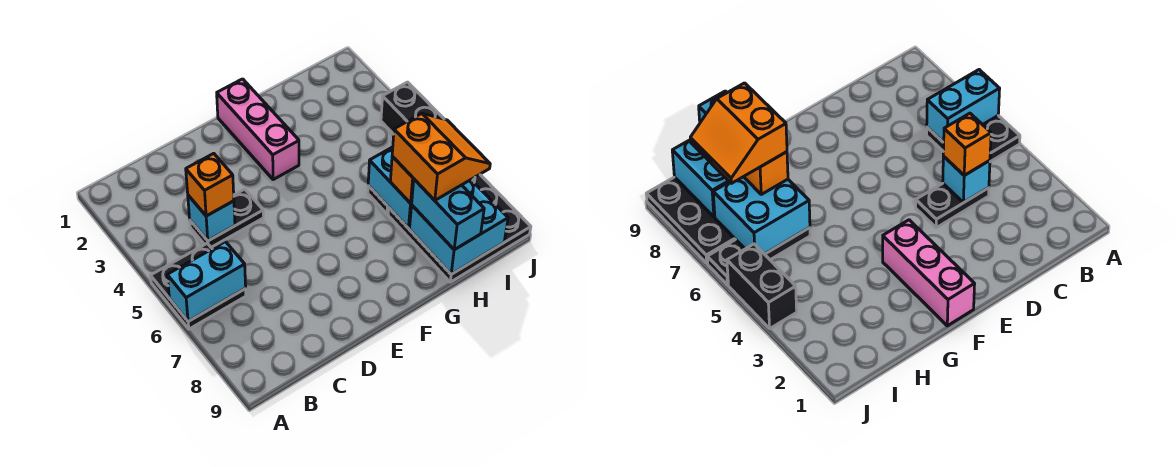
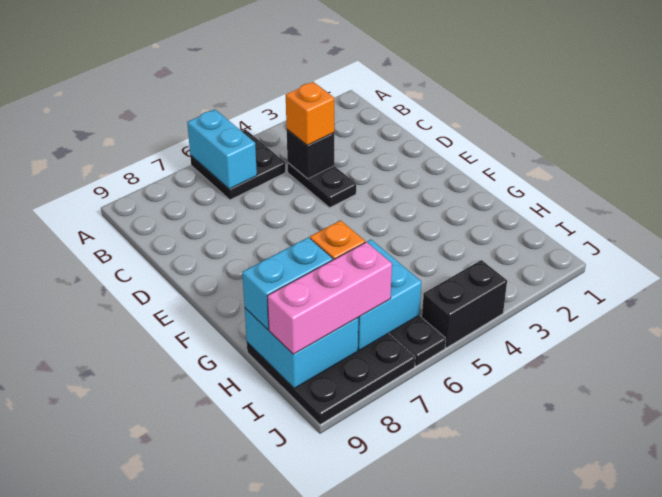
cyan 1x1 brick [188,195,235,241] -> black 1x1 brick [287,130,334,179]
pink 1x3 brick [217,79,299,180] -> pink 1x3 brick moved to [267,242,392,354]
orange 2x2 slope [392,113,490,200] -> none

